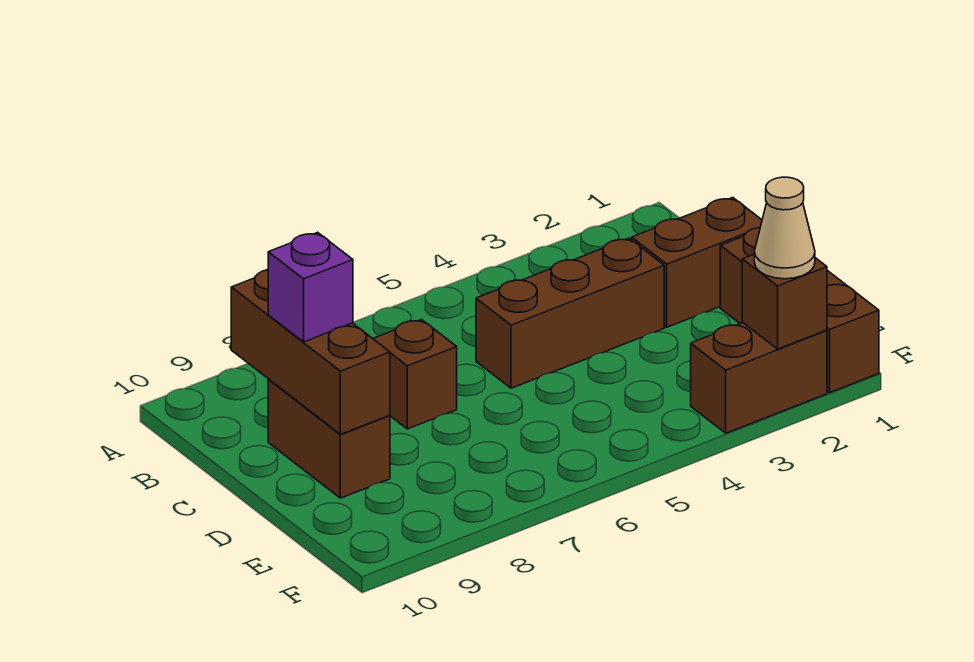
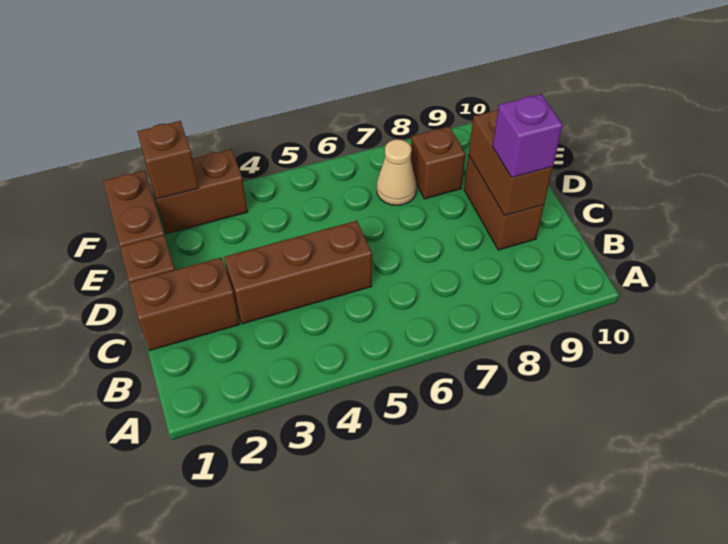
brown 1x3 brick [231,270,390,434] -> brown 1x2 brick [468,109,553,216]
brown 1x1 brick [373,320,457,429] -> brown 1x1 brick moved to [411,127,466,199]
tan 1x1 cone [754,177,815,279] -> tan 1x1 cone moved to [377,139,417,205]

